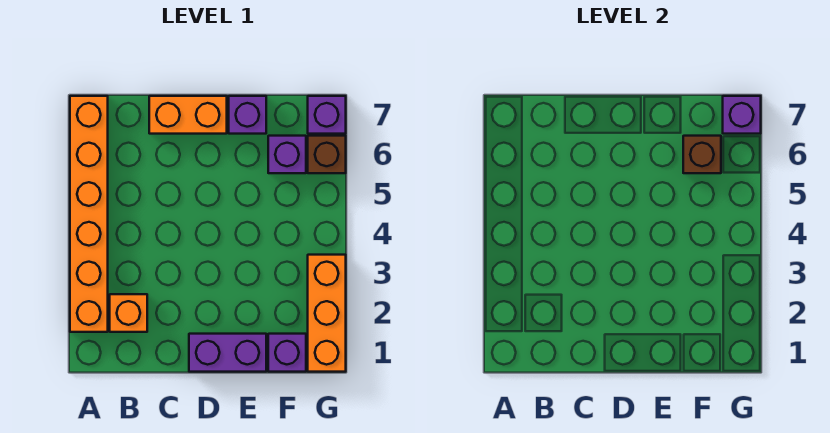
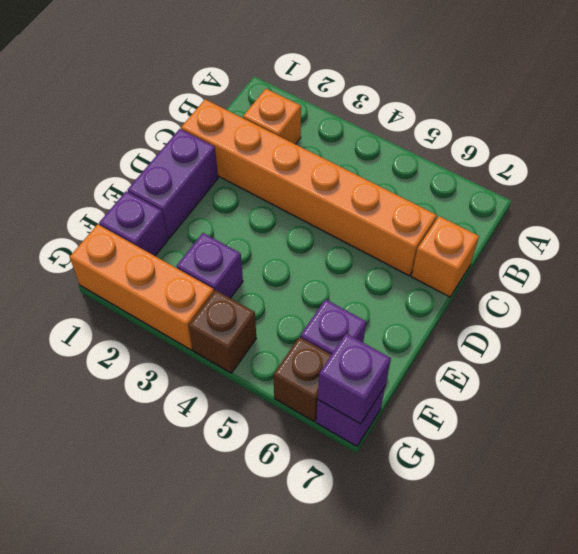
orange 1x6 brick [70,96,108,332] -> orange 1x6 brick moved to [181,99,437,276]
orange 1x2 brick [149,96,227,134] -> orange 1x1 brick [412,216,479,297]
purple 1x1 brick [229,96,266,134] -> purple 1x1 brick moved to [177,233,243,298]
brown 1x1 brick [683,136,721,173] -> brown 1x1 brick moved to [189,290,256,373]

